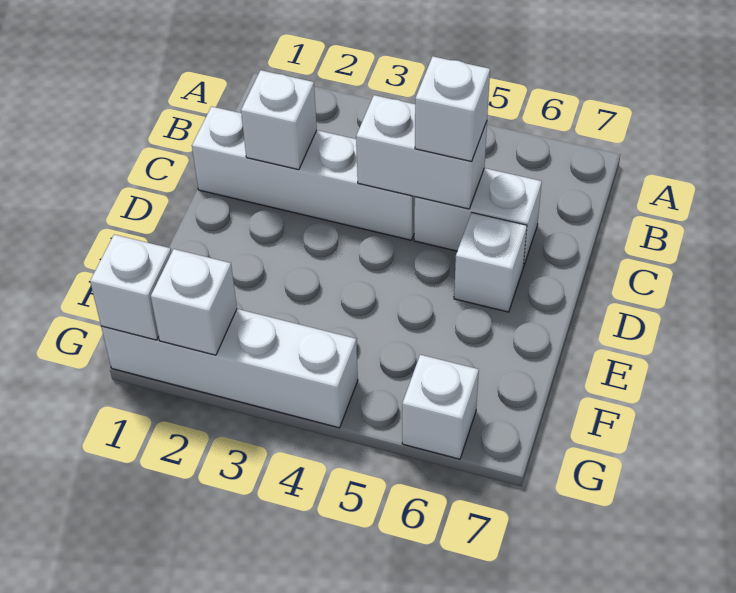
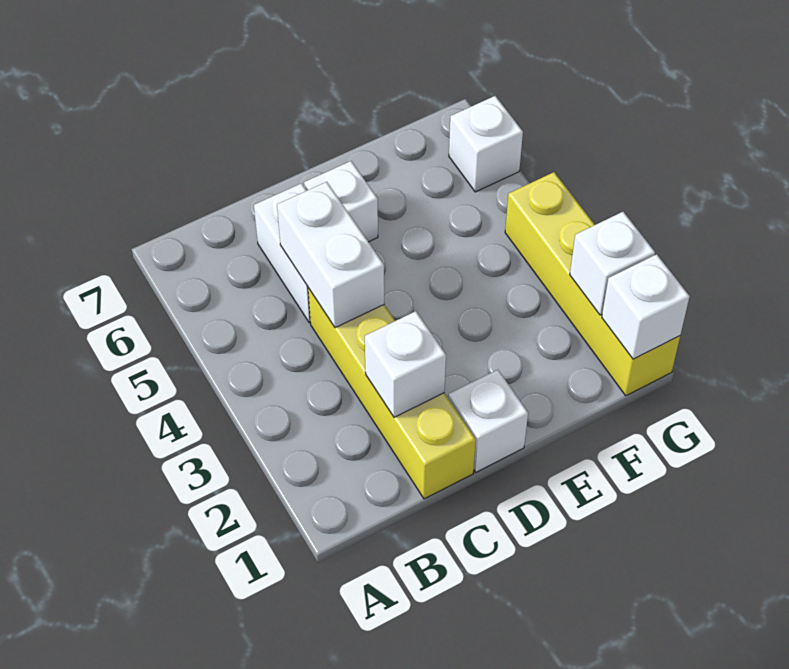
white 1x4 brick [192,106,415,240] -> yellow 1x4 brick [308,288,476,499]
white 1x1 brick [415,56,490,162] -> white 1x1 brick moved to [448,370,528,472]
white 1x4 brick [101,309,358,428] -> yellow 1x4 brick [505,172,680,396]

